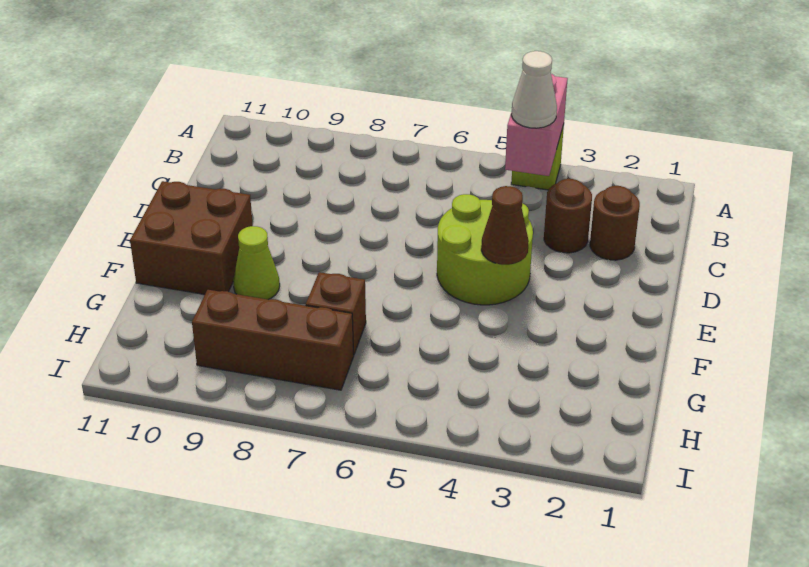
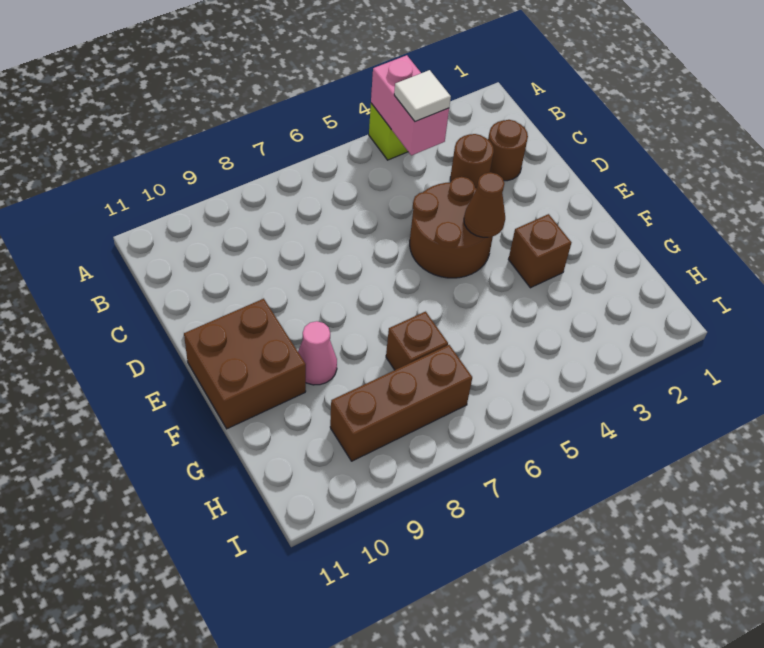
white 1x1 cone [511,51,557,128] -> white 1x1 tile [394,70,451,122]
lime 2x2 round brick [437,194,533,305] -> brown 2x2 round brick [410,177,493,278]
none -> brown 1x1 brick [508,214,571,288]
lime 1x1 cone [233,226,280,300] -> pink 1x1 cone [298,321,337,385]

